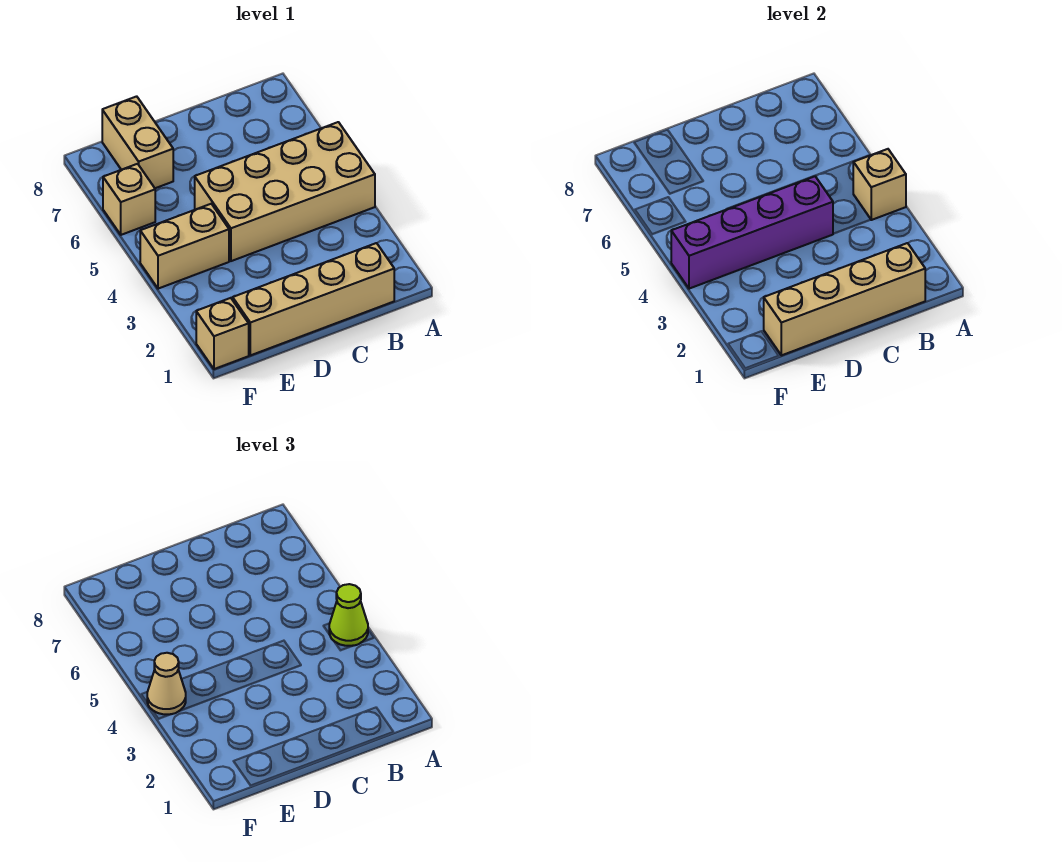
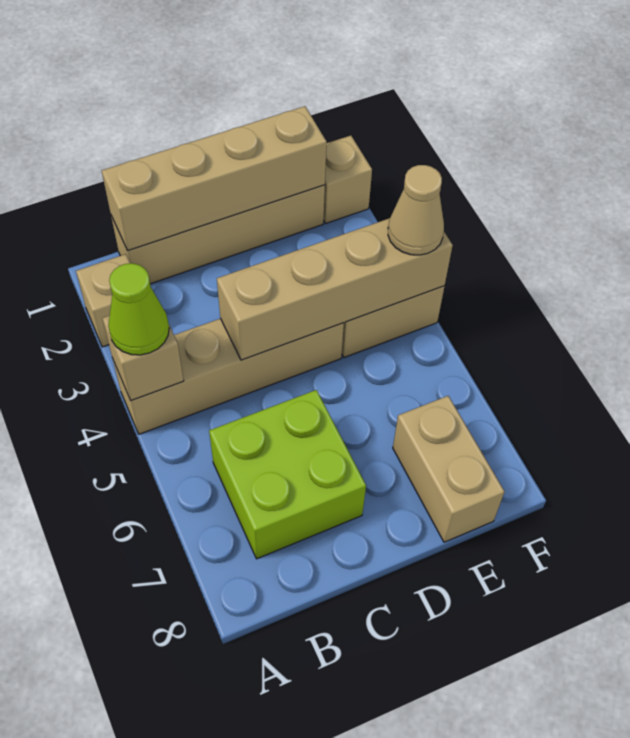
tan 2x4 brick [195,122,375,261] -> tan 1x4 brick [113,319,344,434]
none -> lime 2x2 brick [209,390,366,559]
purple 1x4 brick [671,176,833,289] -> tan 1x4 brick [217,218,453,360]
tan 1x1 brick [103,164,155,235] -> tan 1x1 brick moved to [76,254,130,347]

